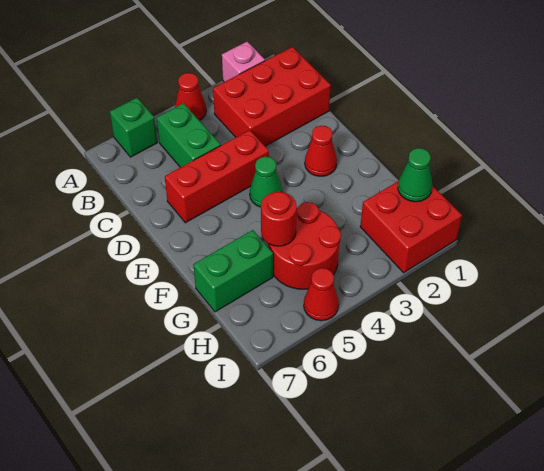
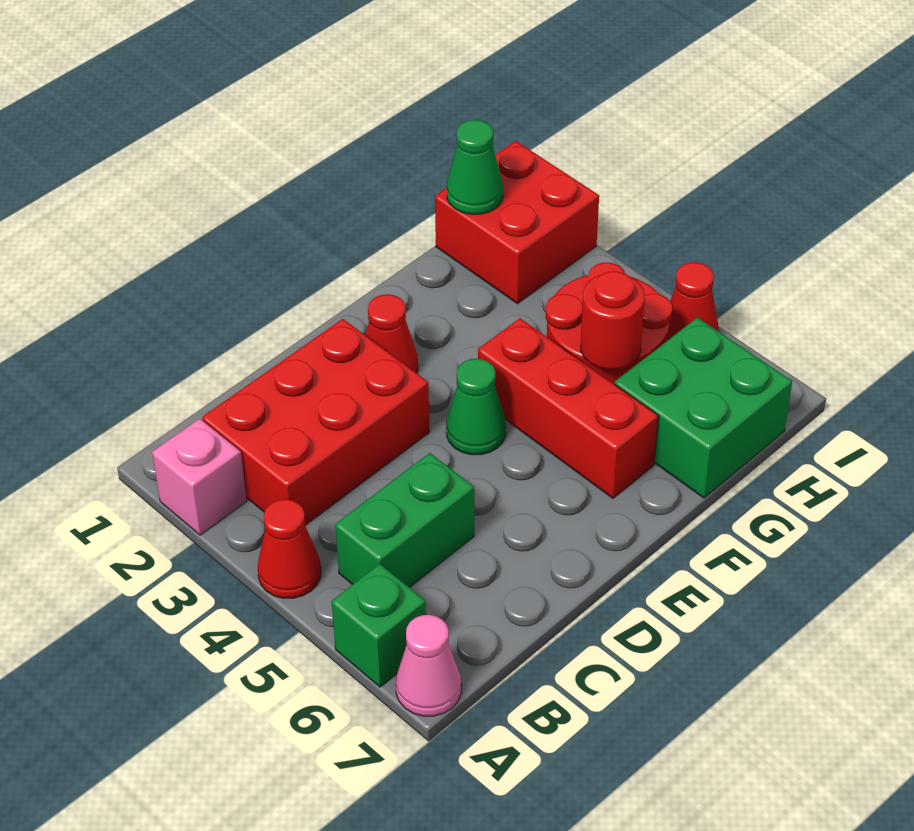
none -> pink 1x1 cone [396,615,461,716]
red 2x3 brick [213,47,331,146] -> red 2x3 brick turned to [202,319,430,525]
red 1x3 brick [165,130,269,223] -> red 1x3 brick moved to [478,318,658,498]
green 1x2 brick [193,230,273,312] -> green 2x2 brick [615,318,792,498]

